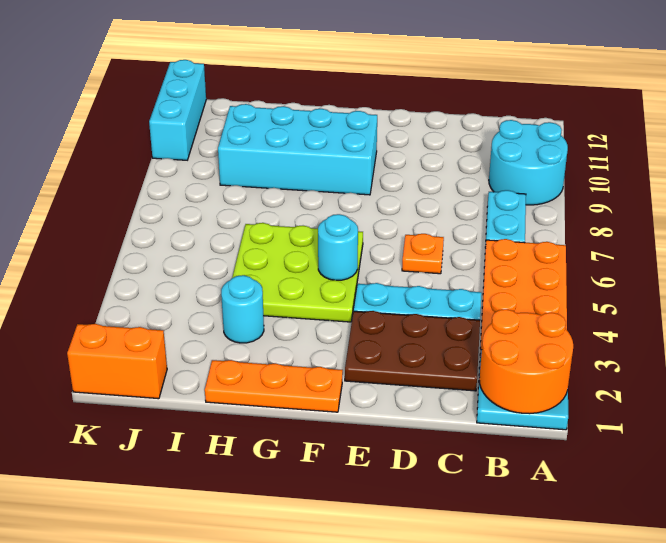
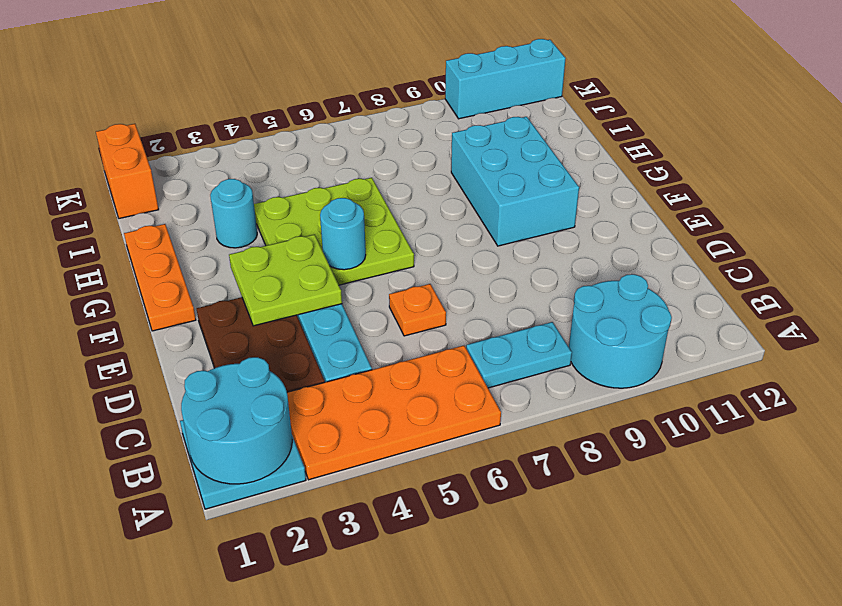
orange 2x2 round brick [479,309,573,414] -> cyan 2x2 round brick [181,357,292,484]
none -> lime 2x2 plate [229,234,342,326]
cyan 2x4 brick [218,104,377,195] -> cyan 2x3 brick [451,117,579,246]

